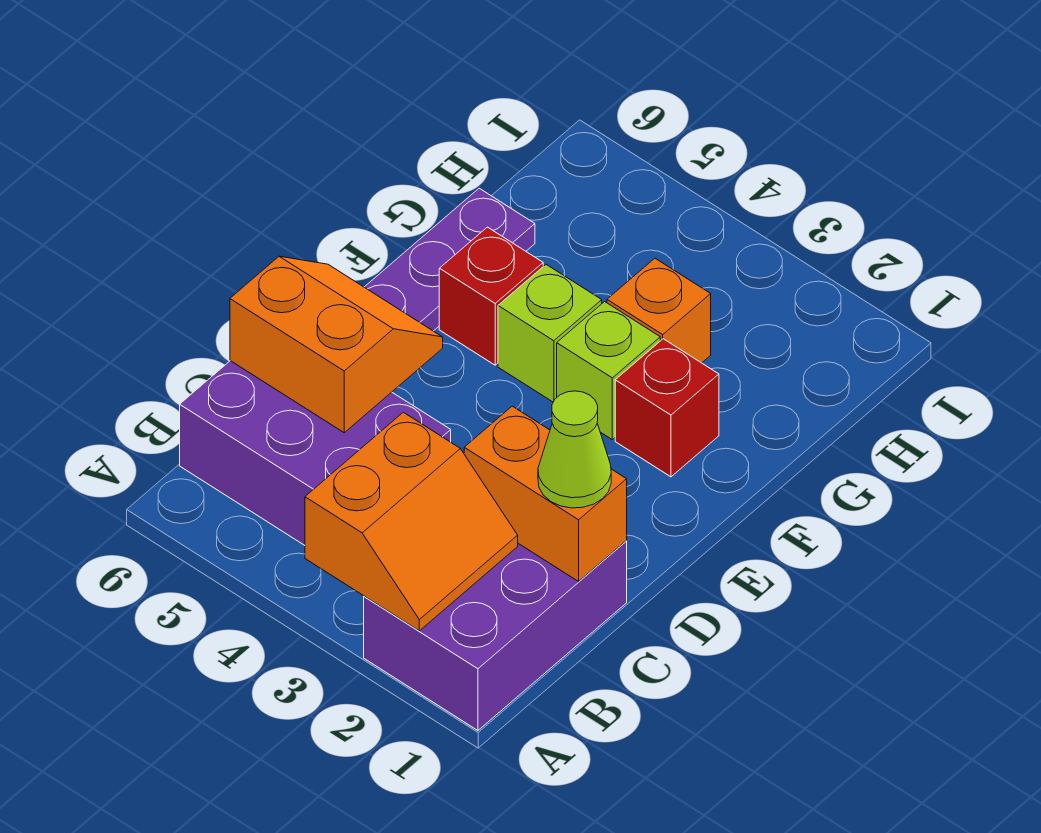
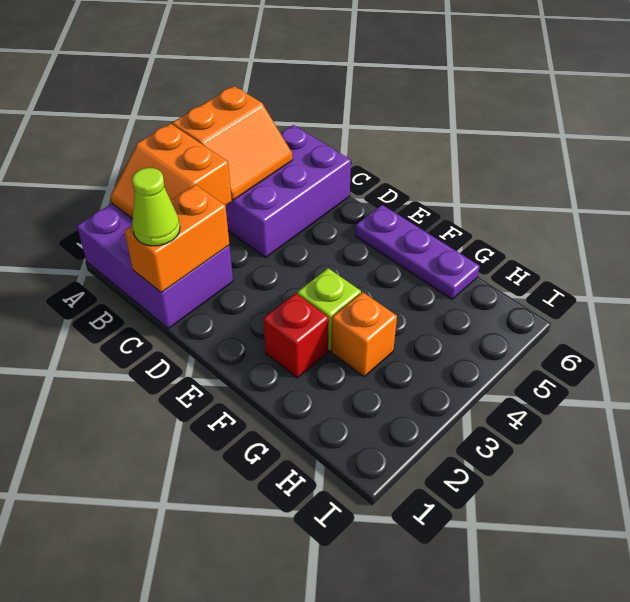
orange 2x2 slope [230,256,443,433] -> orange 2x2 slope moved to [172,86,293,200]
lime 1x1 brick [498,265,602,402] -> none
red 1x1 brick [439,227,543,365] -> none

